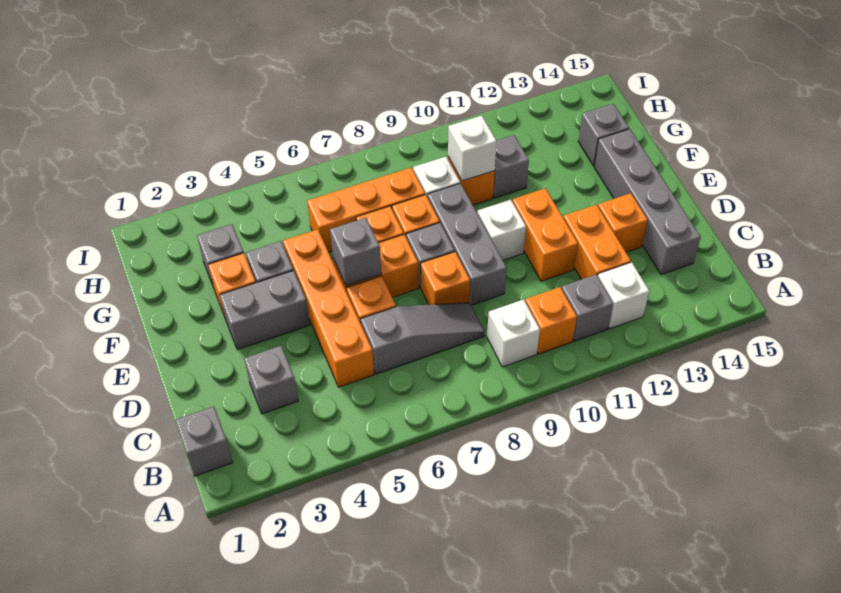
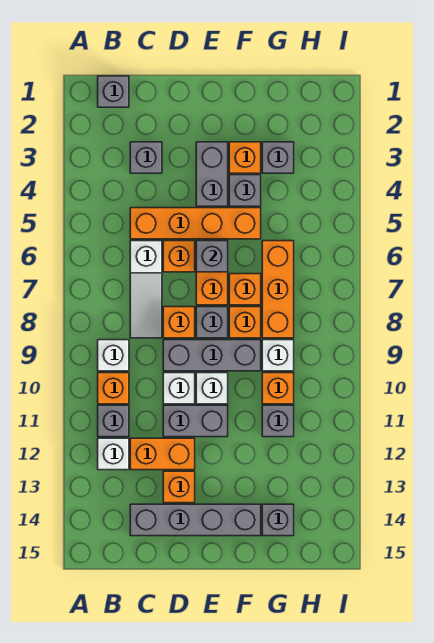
grey 1x3 slope [361,303,485,374] -> white 1x3 slope [130,241,162,338]
orange 1x2 brick [512,188,578,281] -> grey 1x2 brick [163,405,228,437]
white 1x1 brick [448,116,497,181] -> white 1x1 brick moved to [163,373,195,404]

